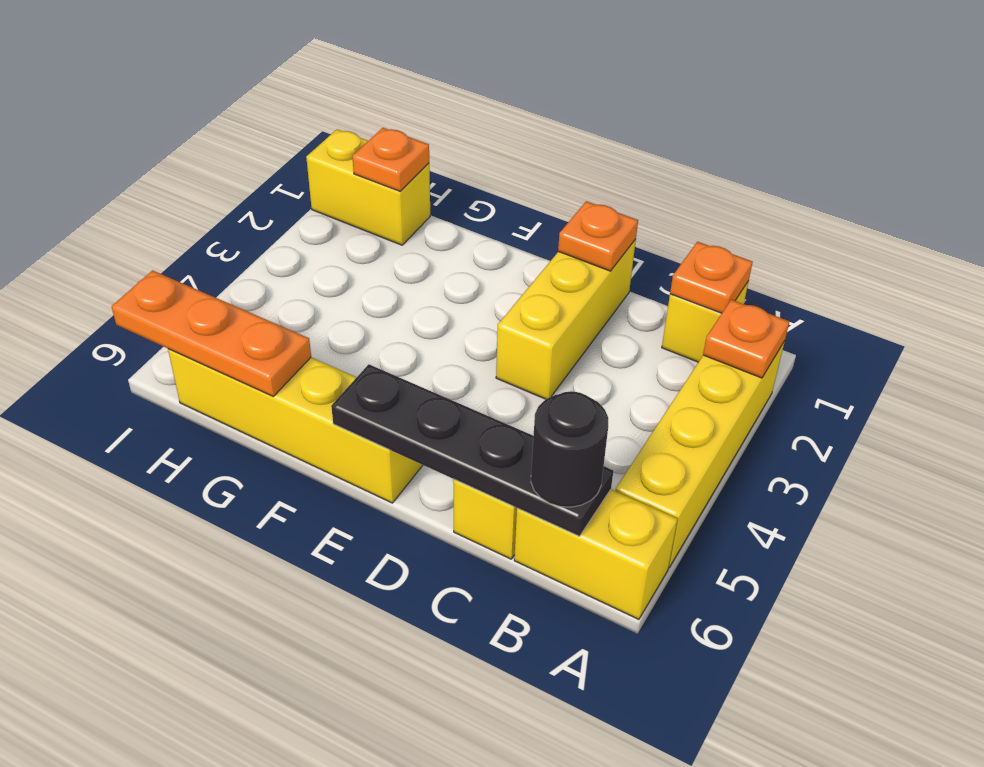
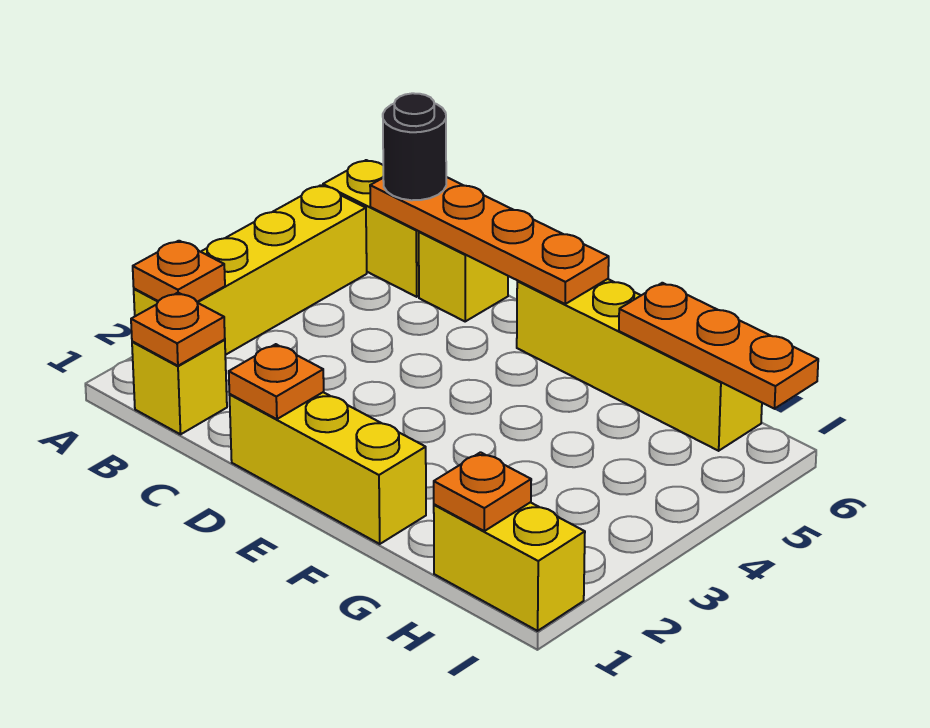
black 1x4 plate [331,364,613,536] -> orange 1x4 plate [370,177,609,304]
yellow 1x3 brick [496,239,636,399] -> yellow 1x3 brick turned to [230,392,426,544]

